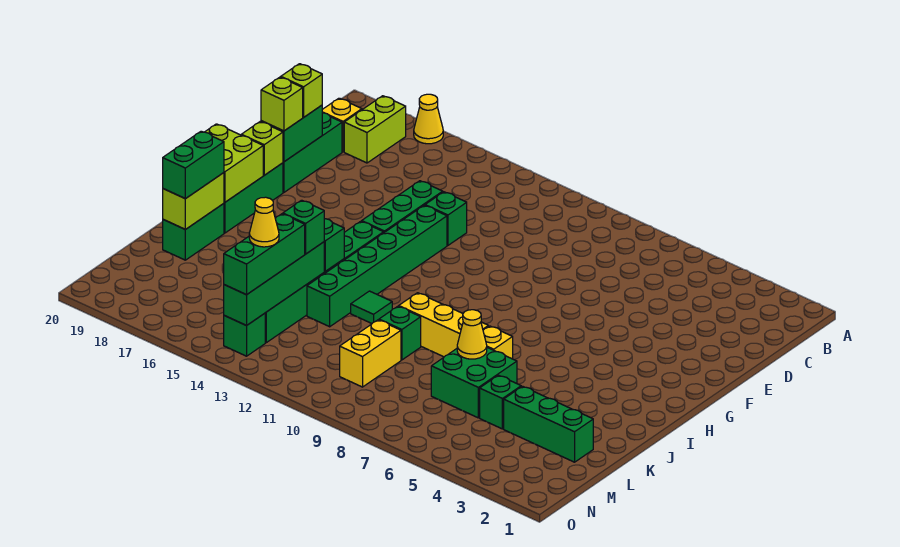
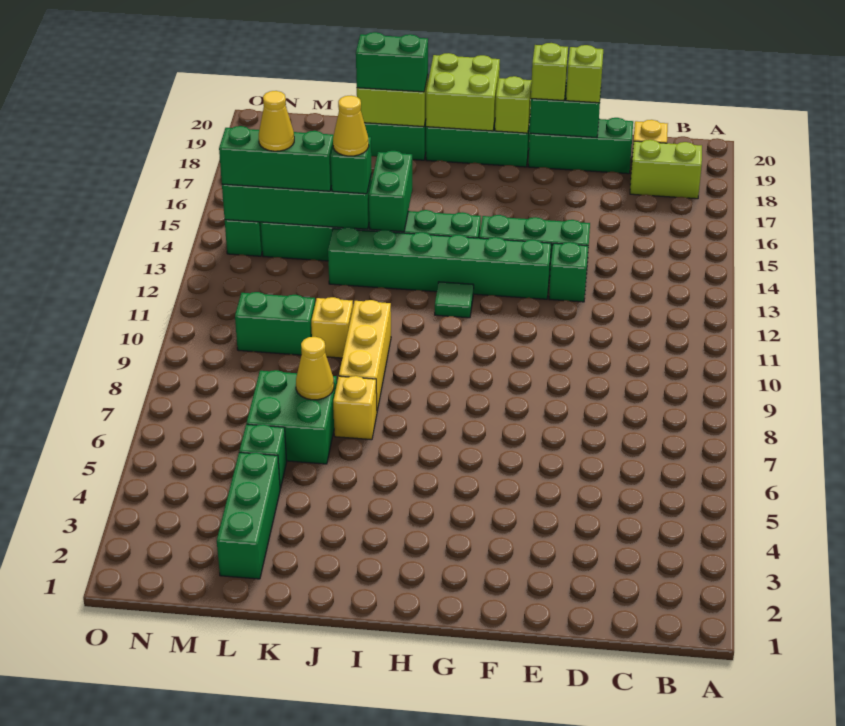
yellow 1x1 cone [414,94,443,144] -> yellow 1x1 cone moved to [333,96,369,156]
green 1x1 tile [351,291,392,323] -> green 1x1 tile moved to [435,282,474,318]
green 1x1 brick [379,306,421,360] -> yellow 1x1 brick [311,297,353,358]
yellow 1x2 brick [340,320,401,387] -> green 1x2 brick [235,292,315,355]

